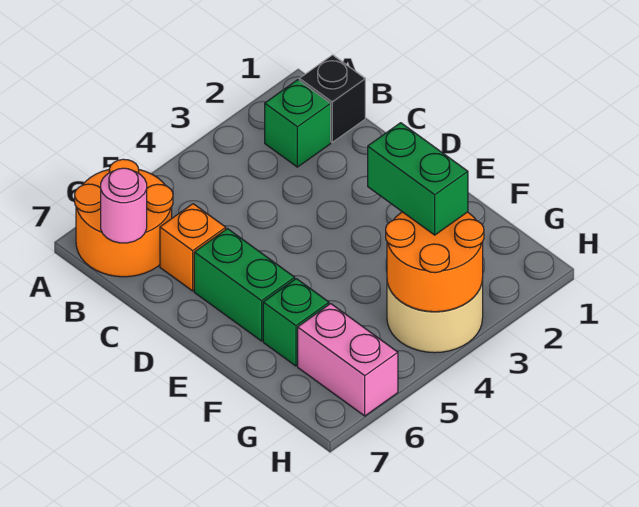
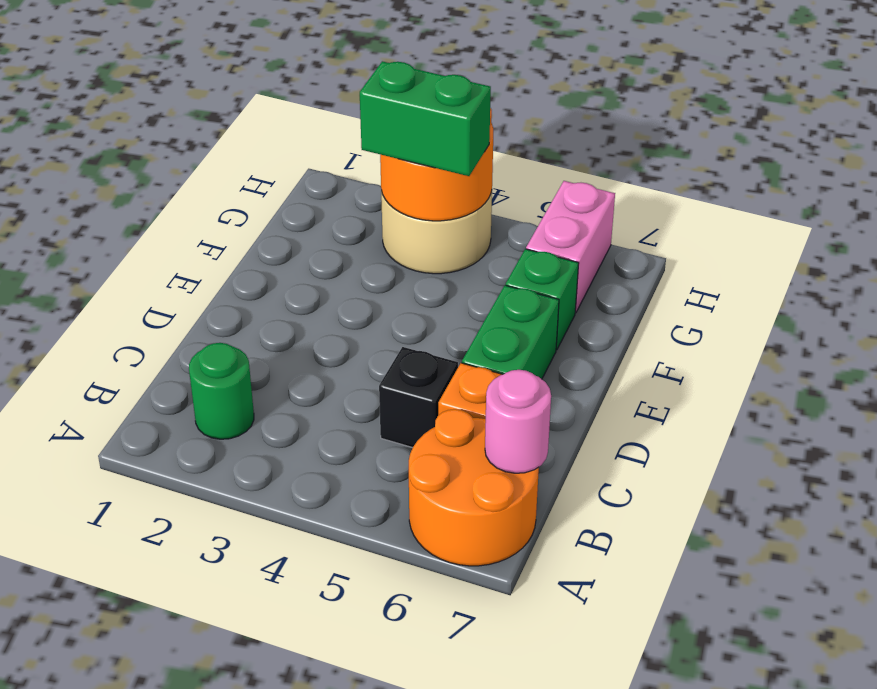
black 1x1 brick [299,55,365,142] -> black 1x1 brick moved to [379,347,458,448]
green 1x1 brick [265,80,331,167] -> green 1x1 round brick [189,343,254,439]
green 1x2 brick [368,123,468,235] -> green 1x2 brick turned to [360,61,491,176]

